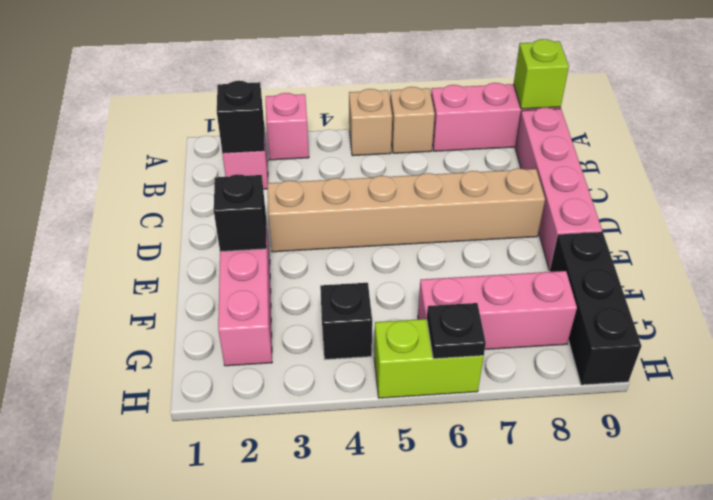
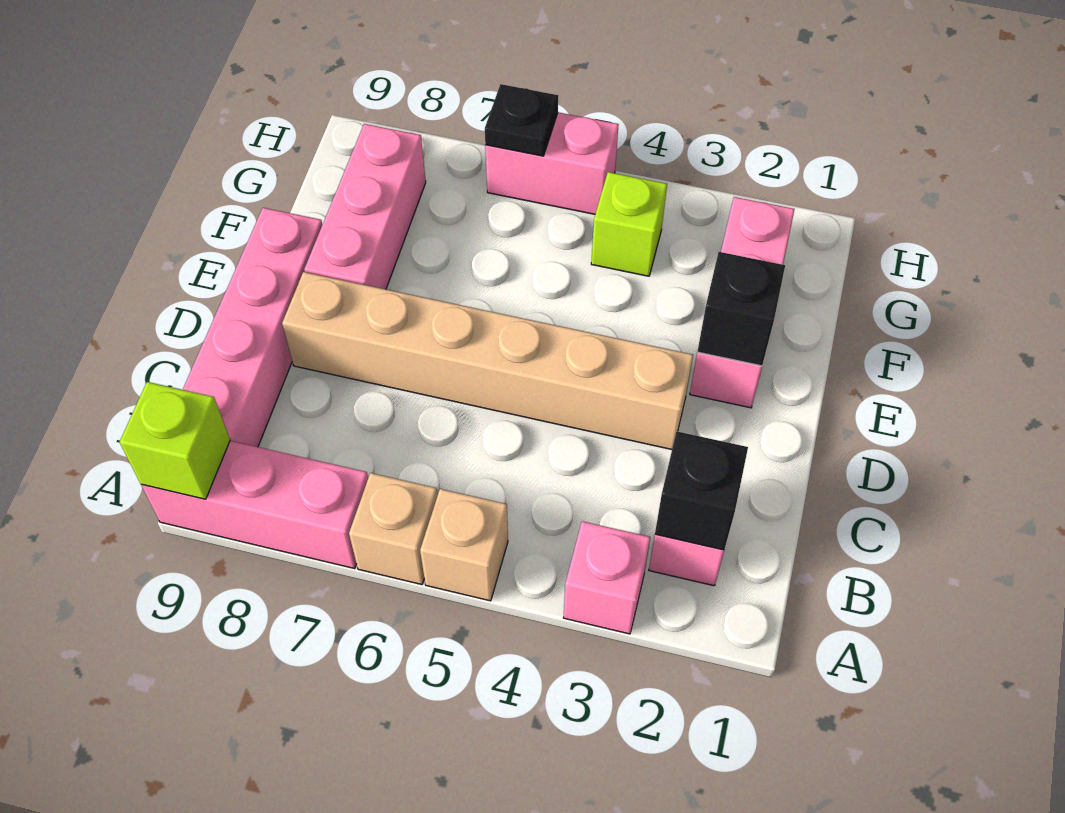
black 1x3 brick [550,232,641,385] -> none
black 1x1 brick [320,283,372,359] -> lime 1x1 brick [591,172,667,276]
pink 1x3 brick [418,271,577,349] -> pink 1x3 brick turned to [304,124,426,289]
lime 1x2 brick [374,319,484,398] -> pink 1x2 brick [485,112,619,214]

